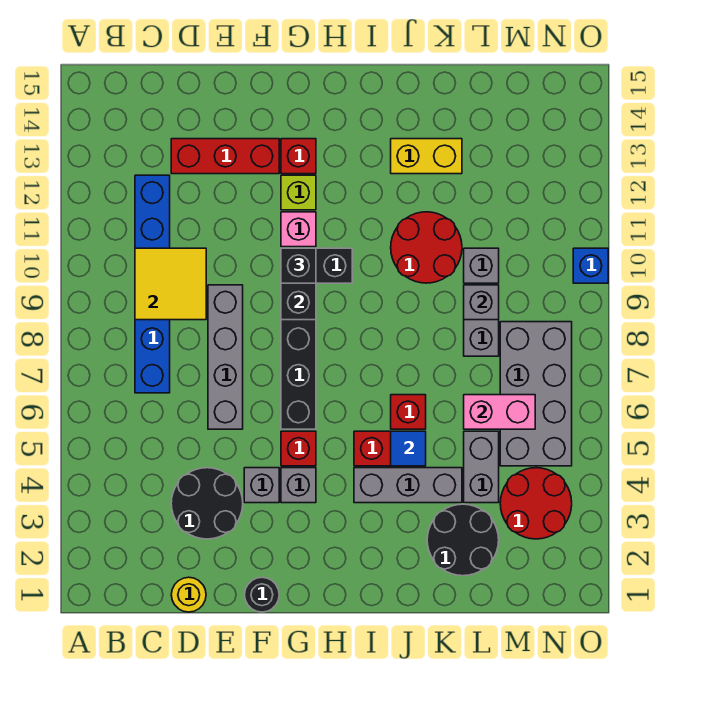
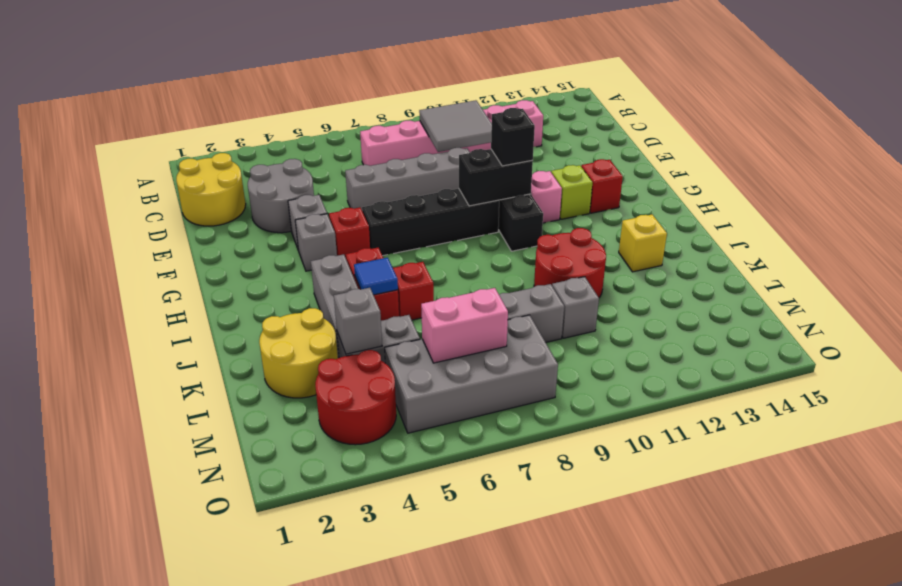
blue 1x6 brick [135,175,170,393] -> pink 1x6 brick [360,100,543,166]
yellow 2x2 tile [135,248,206,320] -> grey 2x2 tile [419,100,492,152]
yellow 1x1 round brick [171,577,206,612] -> yellow 2x2 round brick [176,153,246,226]
black 2x2 round brick [171,468,243,539] -> grey 2x2 round brick [248,159,314,233]
red 1x3 brick [171,139,279,174] -> none
black 1x1 round brick [245,577,279,612] -> none
yellow 1x2 brick [391,139,462,174] -> yellow 1x1 brick [619,215,667,272]
black 2x2 round brick [427,504,499,576] -> yellow 2x2 round brick [259,308,338,398]
pink 1x2 brick [464,395,535,429] -> pink 1x2 brick turned to [421,288,508,363]
grey 1x1 brick [464,285,499,320] -> grey 1x1 brick moved to [334,288,382,354]
blue 1x1 brick [573,248,608,283] -> none

